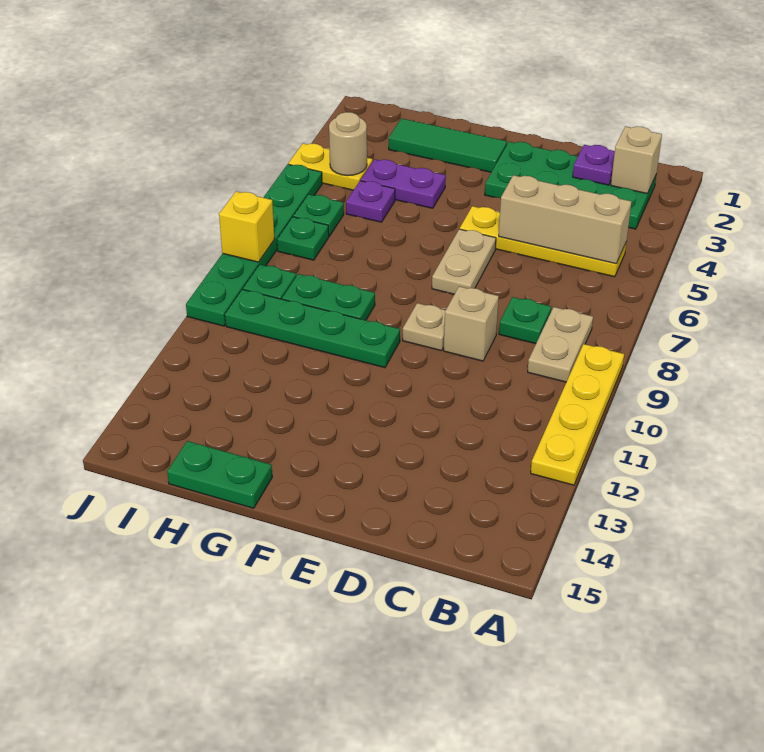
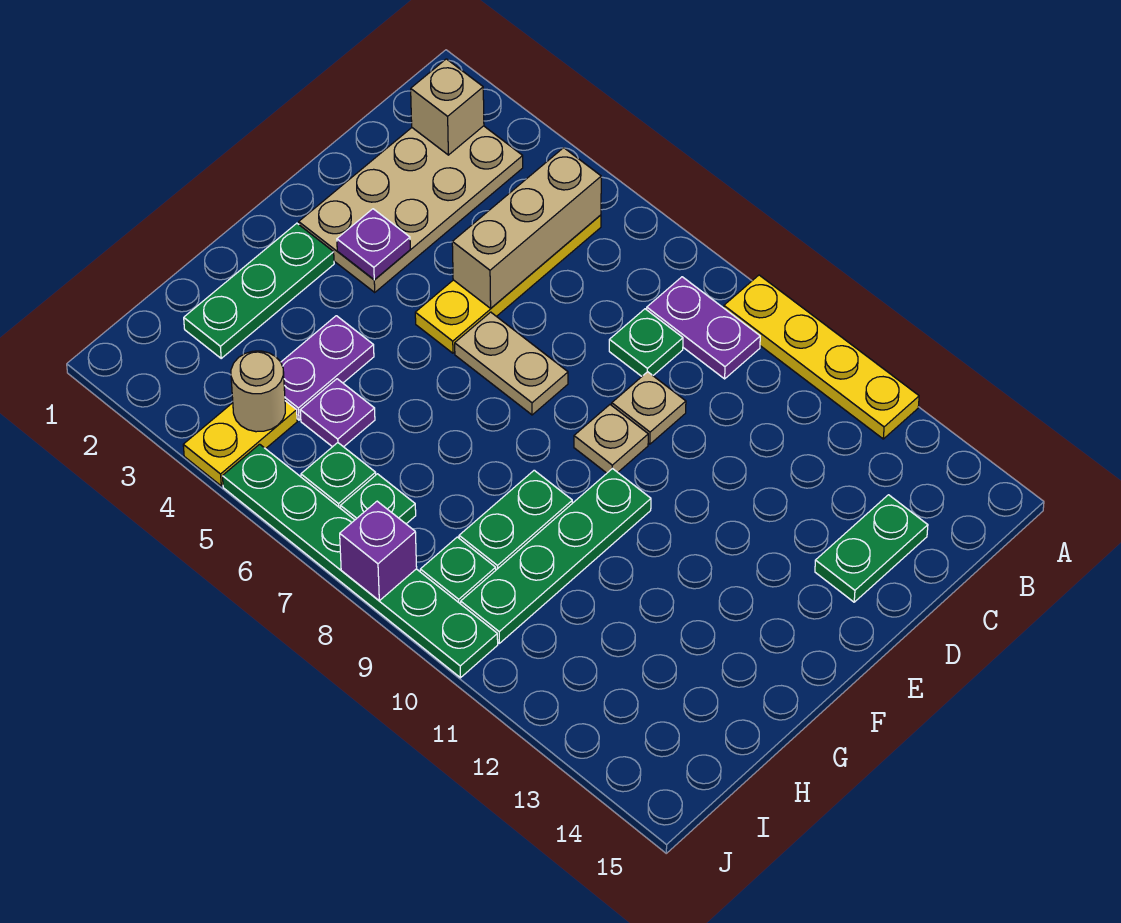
green 2x4 plate [485,142,657,229] -> tan 2x4 plate [299,126,523,292]
tan 1x2 plate [528,307,593,382] -> purple 1x2 plate [647,277,760,379]
purple 1x1 plate [573,145,615,185] -> purple 1x1 plate moved to [337,209,410,280]
tan 1x1 brick [444,286,499,361] -> tan 1x1 plate [612,372,686,444]
green 1x3 tile [389,118,507,172] -> green 1x3 plate [184,223,334,358]
green 1x2 plate [167,441,272,508] -> green 1x2 plate moved to [815,495,928,602]
yellow 1x1 brick [219,191,275,262] -> purple 1x1 brick [340,501,417,601]

